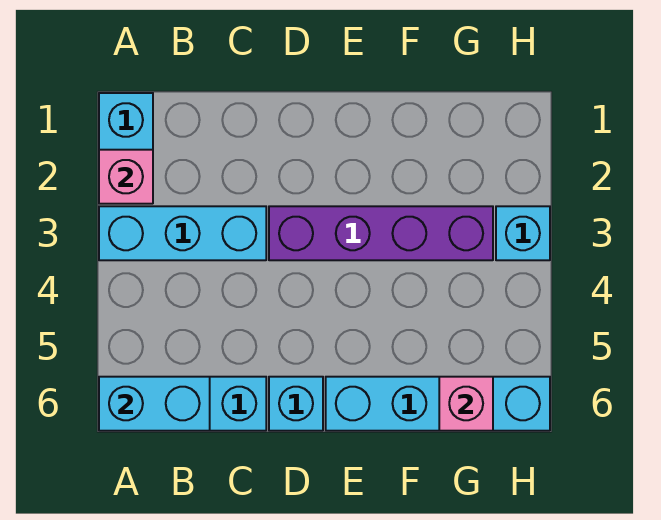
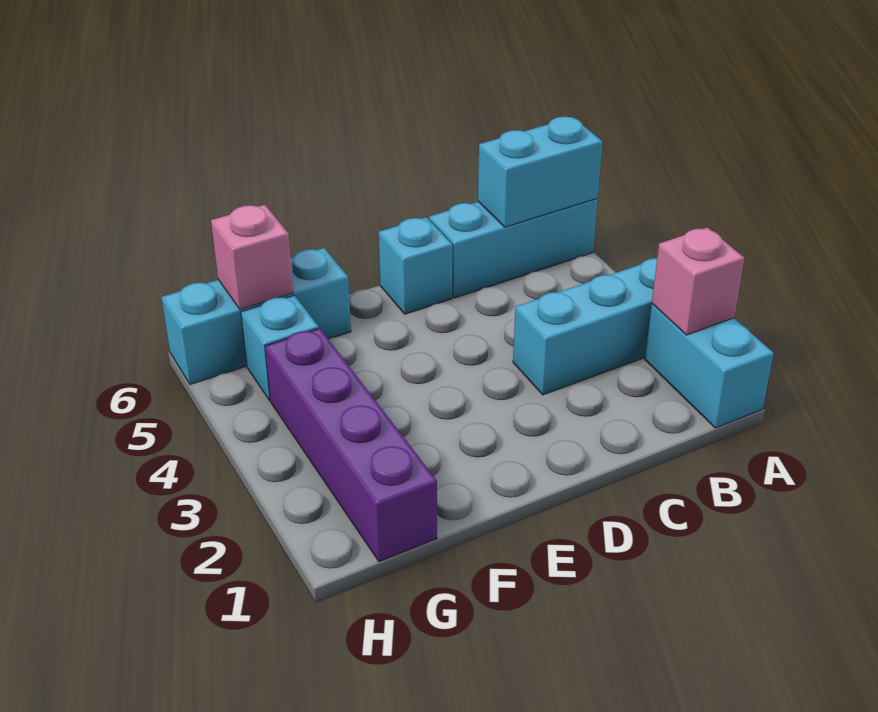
purple 1x4 brick [269,206,493,260] -> purple 1x4 brick turned to [265,328,437,562]
cyan 1x4 brick [326,377,550,431] -> cyan 1x3 brick [162,248,351,385]
cyan 1x1 brick [496,206,550,260] -> cyan 1x1 brick moved to [241,295,319,400]

